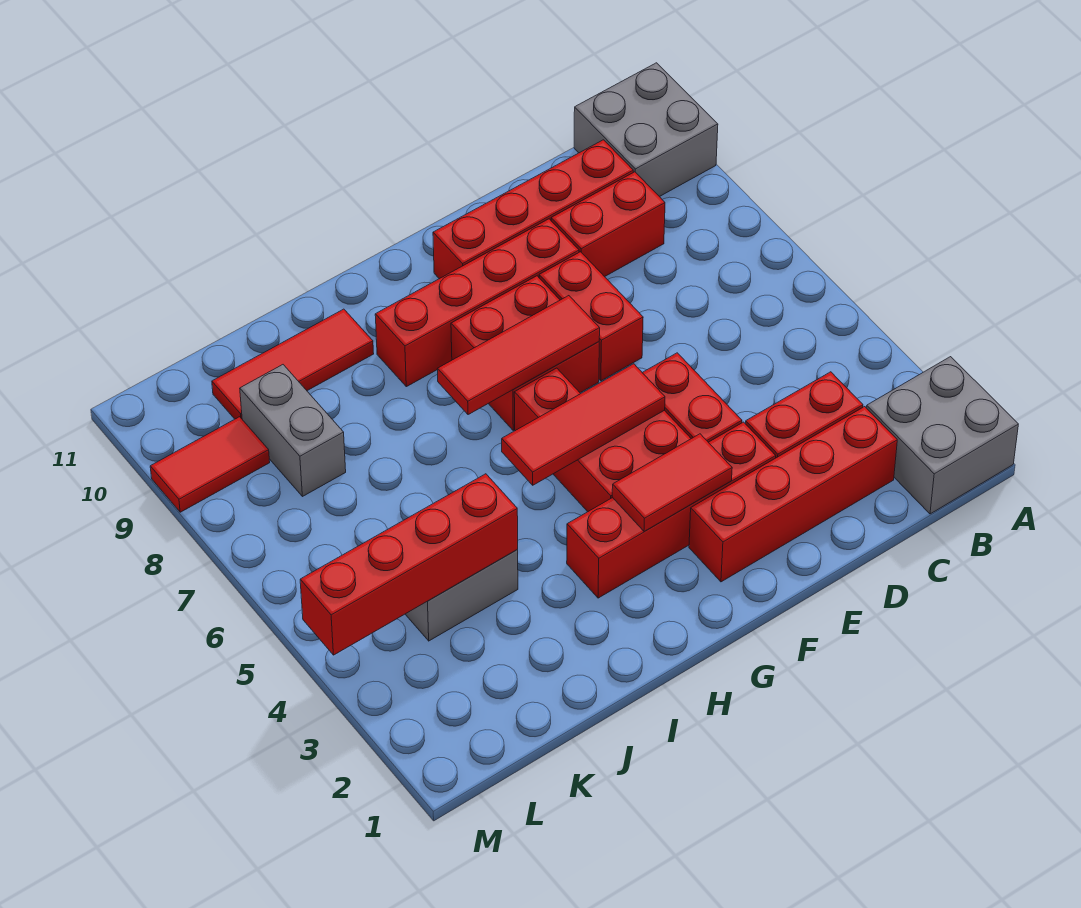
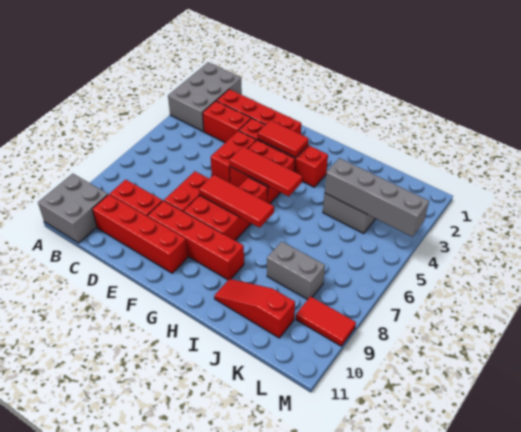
grey 2x2 brick [867,357,1018,514] -> grey 2x3 brick [168,63,242,131]
red 1x3 tile [212,309,374,419] -> red 1x3 slope [214,279,295,338]
red 1x4 brick [300,474,518,655] -> grey 1x4 brick [325,158,429,237]
grey 1x2 brick [240,365,346,497] -> grey 1x2 brick turned to [267,241,325,300]

